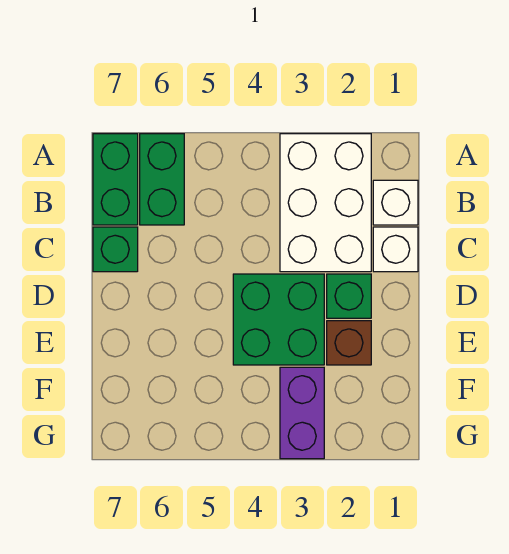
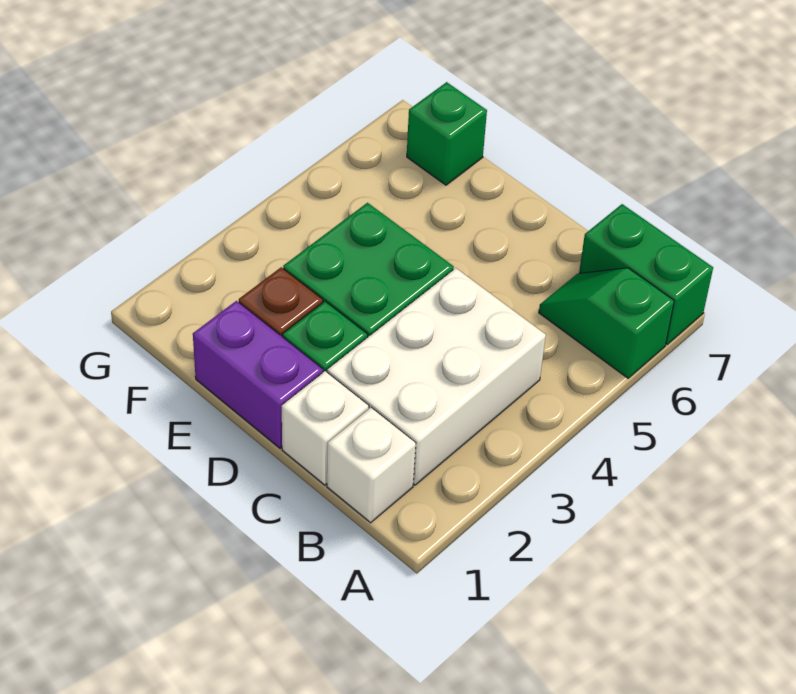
white 2x3 brick [280,134,371,272] -> white 2x3 brick turned to [327,268,546,485]
green 1x2 brick [140,134,184,225] -> green 1x2 slope [539,268,674,378]
green 1x1 brick [93,227,138,272] -> green 1x1 brick moved to [407,82,487,185]
purple 1x2 brick [280,367,324,459] -> purple 1x2 brick moved to [193,301,323,448]

